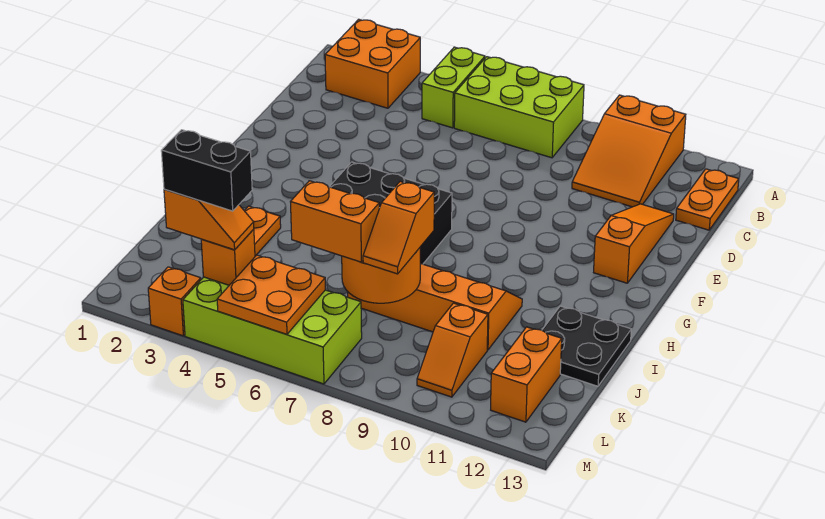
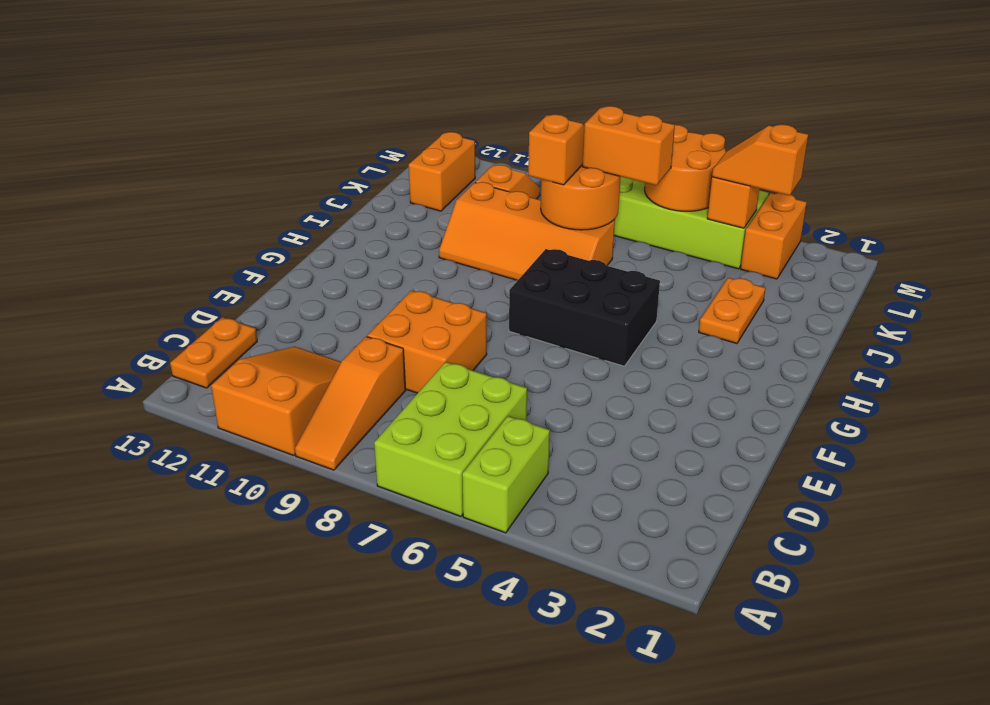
orange 2x2 brick [325,19,420,108] -> orange 2x2 brick moved to [367,290,487,393]
lime 2x3 brick [454,57,584,158] -> lime 2x3 brick turned to [374,362,527,516]
orange 1x3 slope [594,204,674,283] -> orange 1x3 slope moved to [295,337,406,470]
black 2x2 plate [542,306,631,386] -> none
black 1x2 brick [161,130,252,211] -> none
orange 2x2 plate [217,255,326,334] -> orange 2x2 round brick [645,125,726,211]
orange 1x1 brick [148,267,201,336] -> orange 1x2 brick [741,193,807,279]

